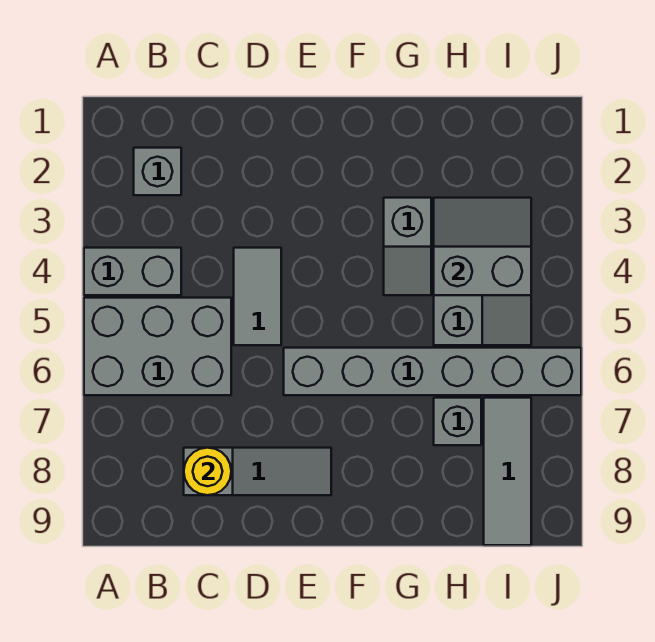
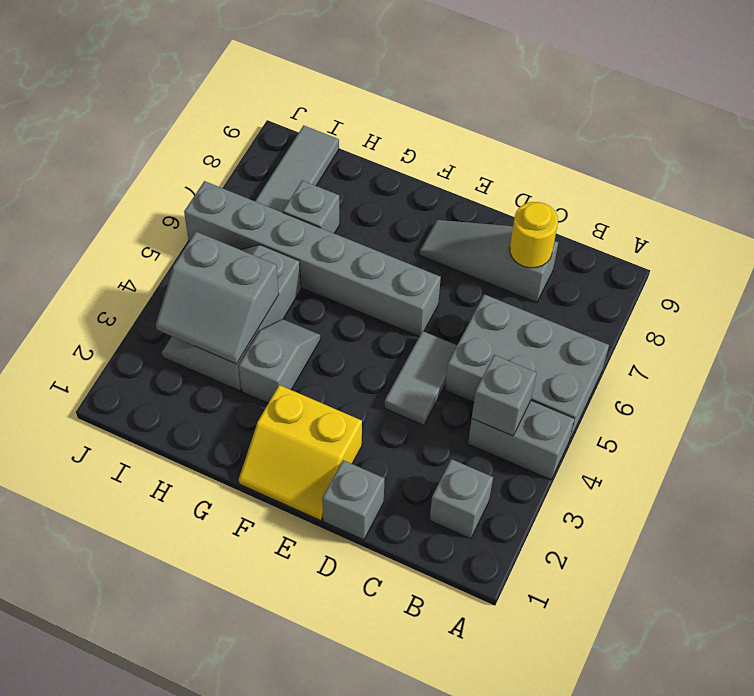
none -> grey 1x1 brick [472,355,537,436]
none -> grey 1x1 brick [322,460,385,540]
none -> yellow 2x2 slope [239,385,362,520]

